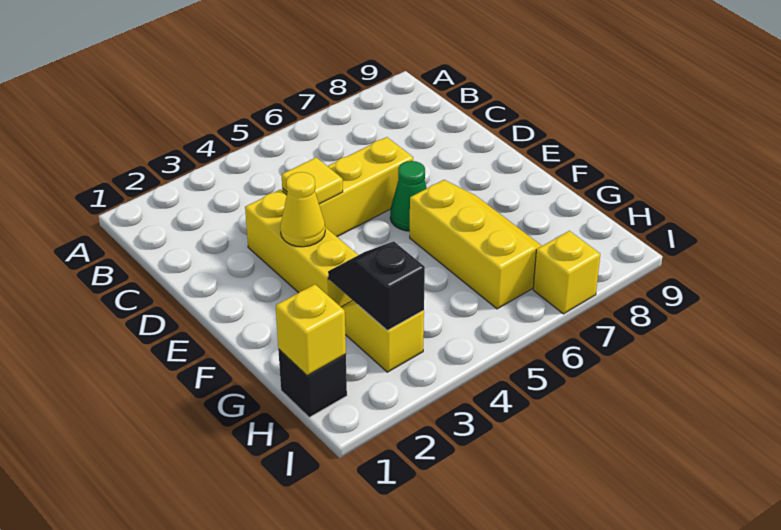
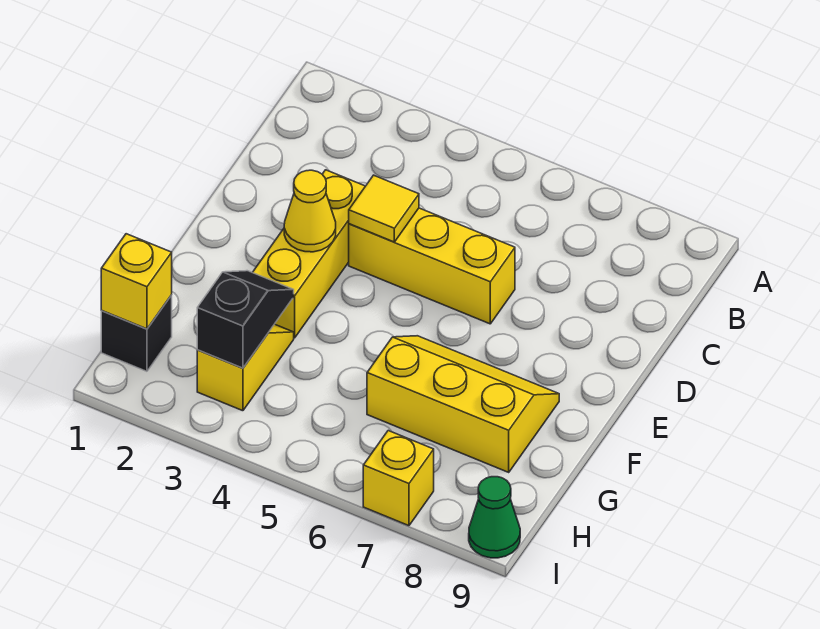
green 1x1 cone [390,161,427,231] -> green 1x1 cone moved to [469,477,520,558]
yellow 2x3 slope [410,180,541,309] -> yellow 2x3 slope turned to [367,336,559,472]

